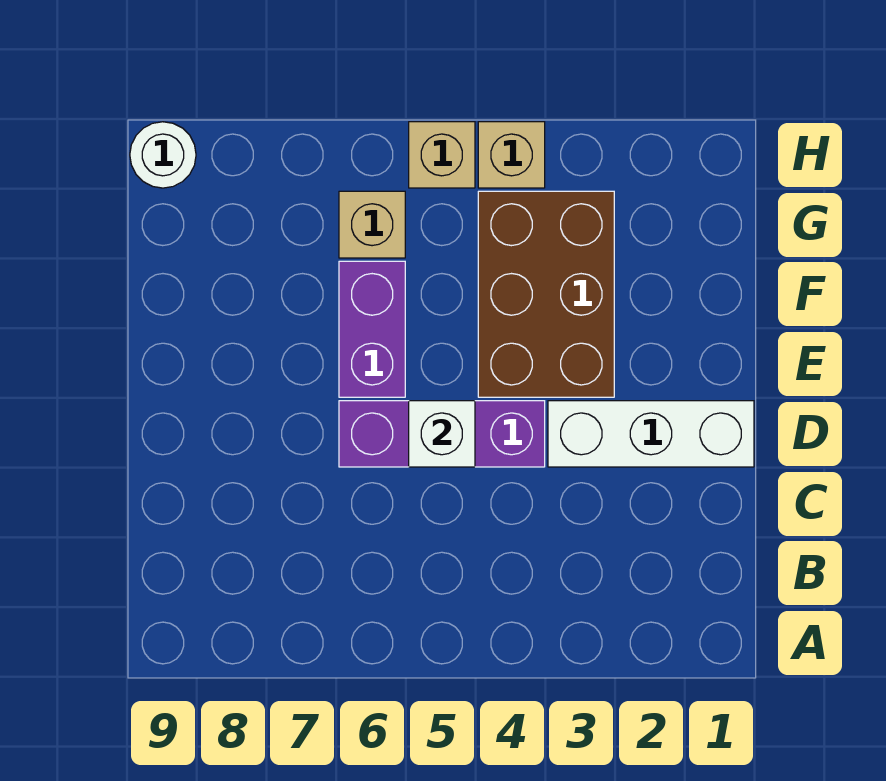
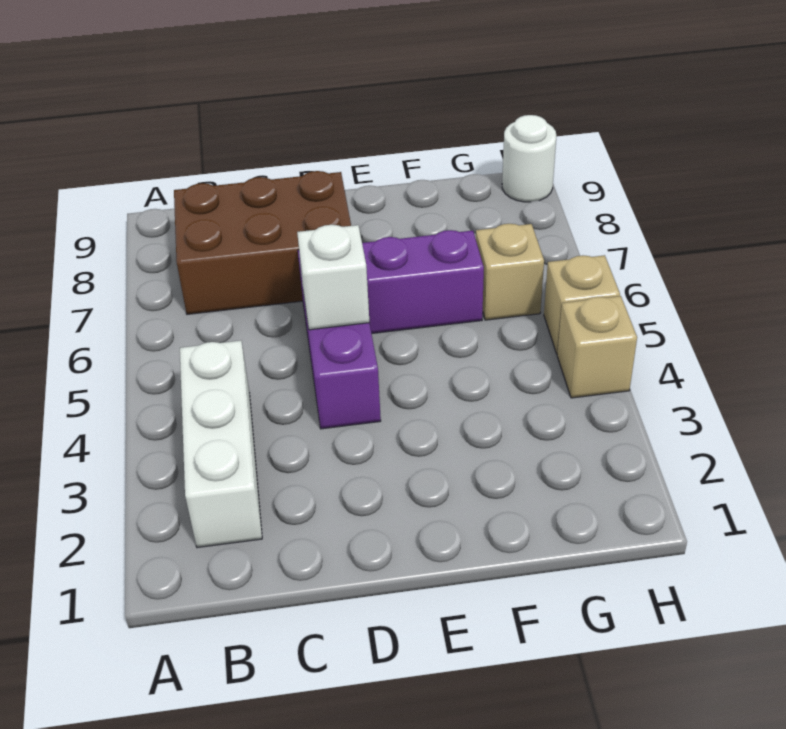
white 1x3 brick [548,401,754,467] -> white 1x3 brick moved to [180,341,262,548]
brown 2x3 brick [478,191,614,397] -> brown 2x3 brick moved to [174,171,351,314]

